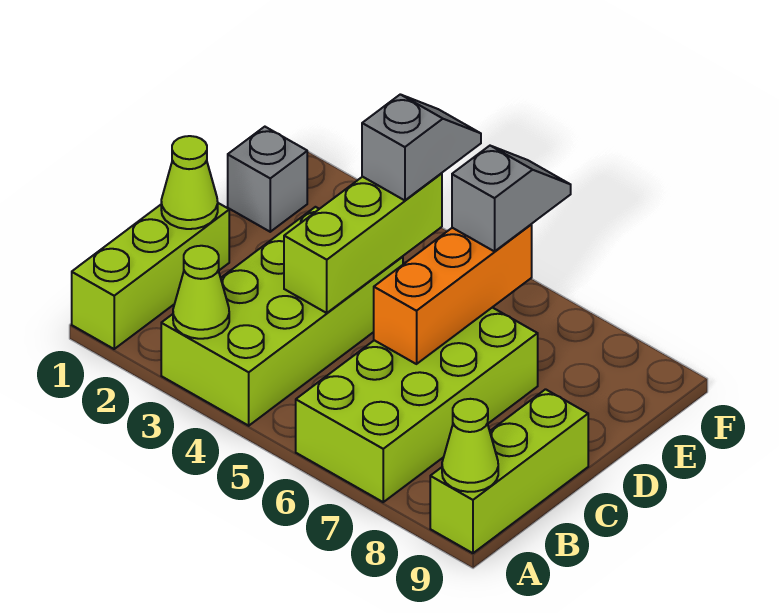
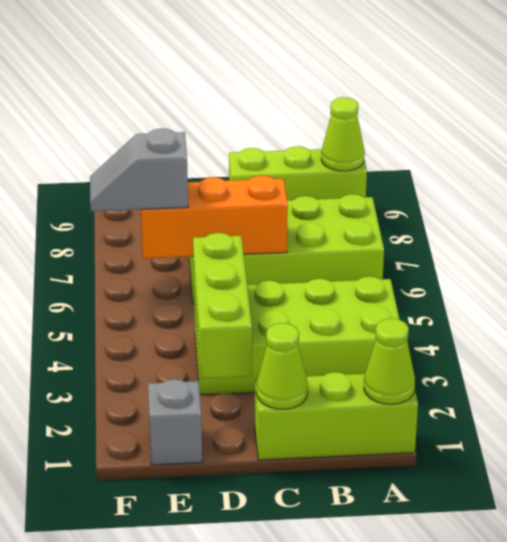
lime 1x1 cone [173,246,229,339] -> lime 1x1 cone moved to [364,318,415,404]
lime 1x3 brick [284,173,442,313] -> lime 1x3 brick turned to [193,233,252,379]
grey 1x2 slope [362,94,481,200] -> none

